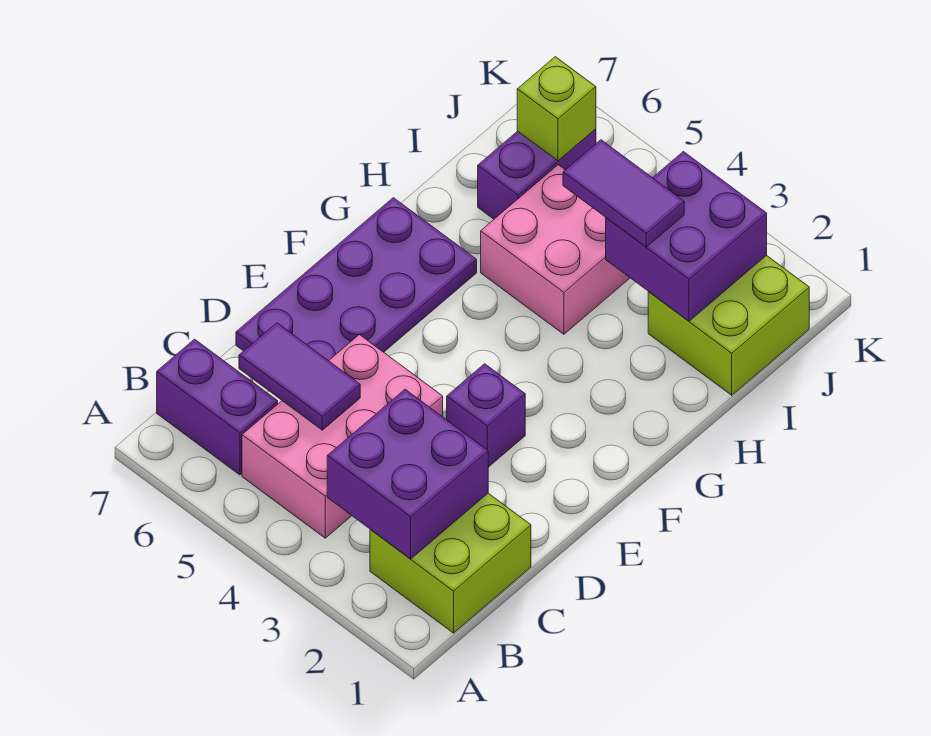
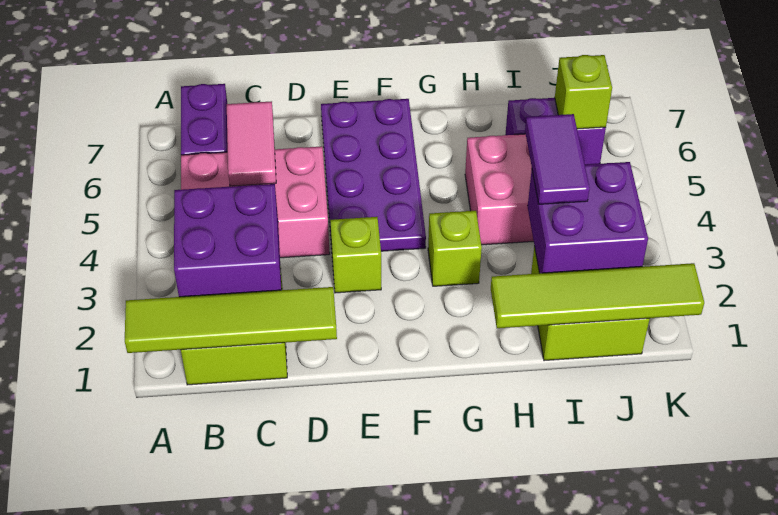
none -> lime 1x4 tile [125,287,337,353]
purple 1x2 tile [239,323,360,430] -> pink 1x2 tile [227,101,276,186]
purple 2x4 plate [236,198,477,361] -> purple 2x4 plate turned to [321,99,426,251]
purple 1x1 brick [447,364,525,467] -> lime 1x1 brick [330,217,381,293]
none -> lime 1x1 brick [428,211,482,286]
none -> lime 1x4 tile [491,263,704,328]

